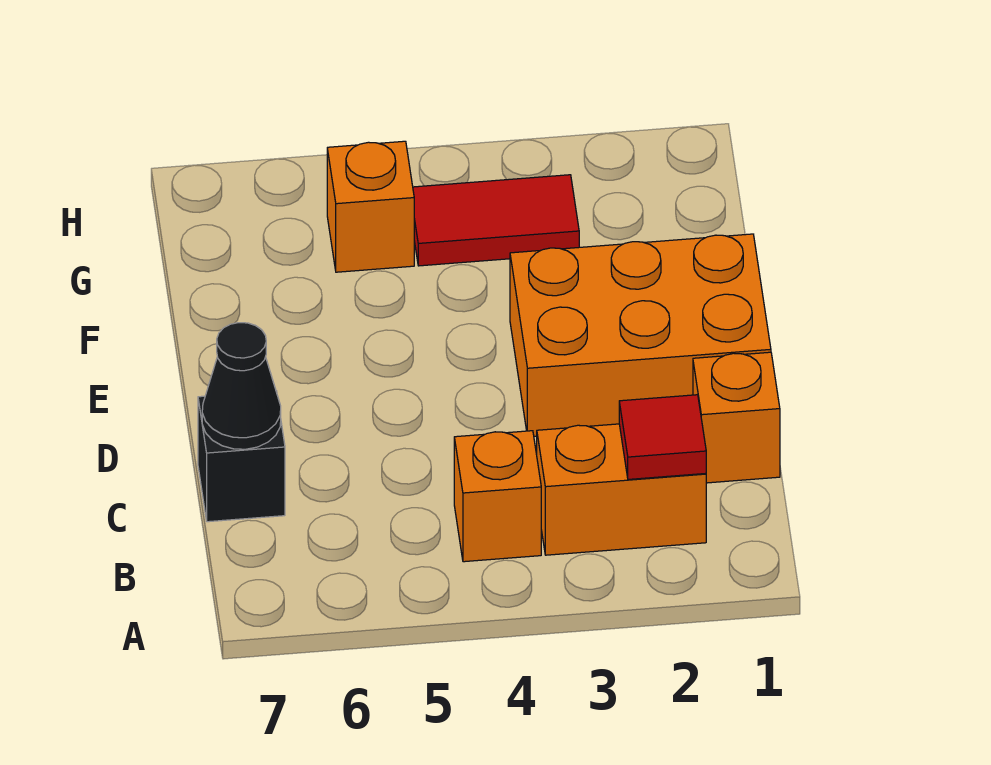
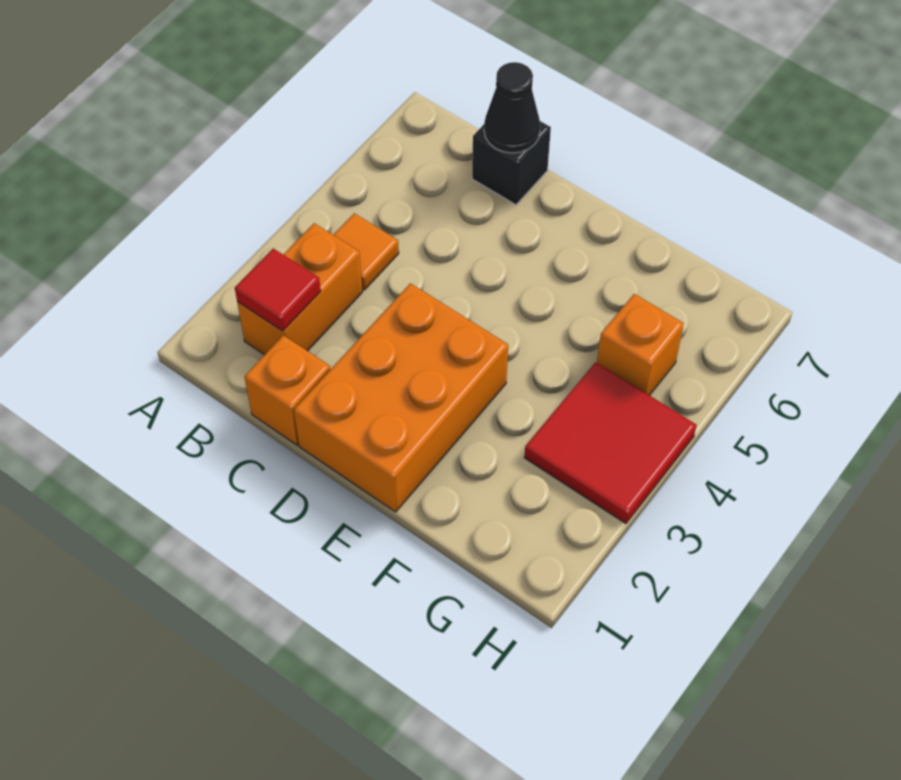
orange 1x1 brick [454,431,541,562] -> orange 1x1 tile [334,213,399,290]
red 1x2 tile [413,175,579,266] -> red 2x2 tile [524,362,697,524]

